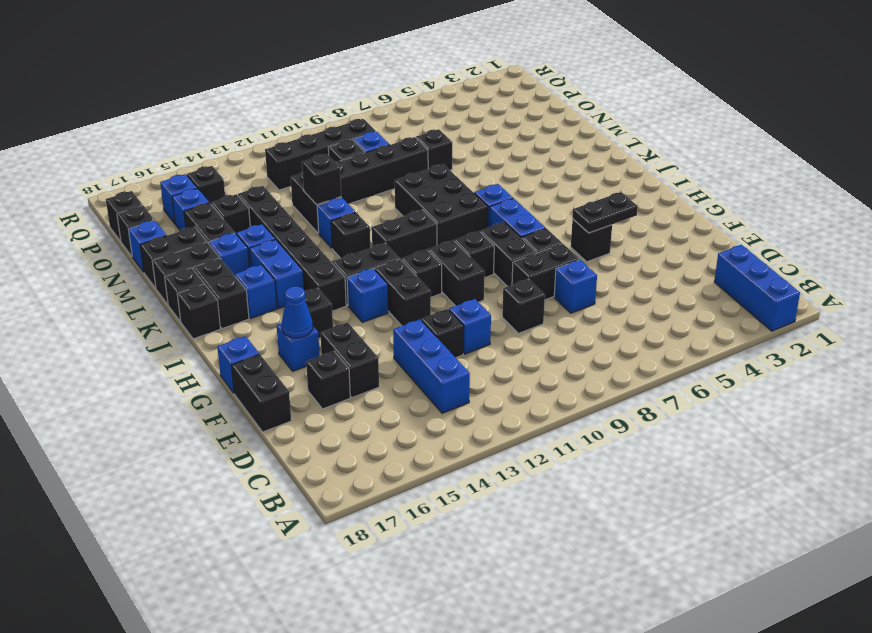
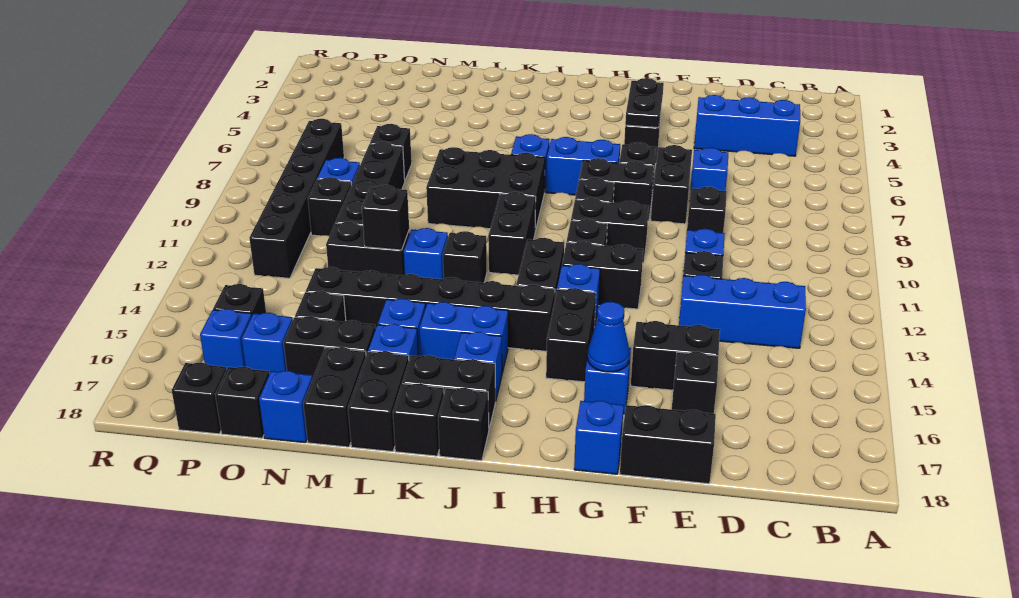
blue 1x3 brick [714,245,800,331] -> blue 1x3 brick moved to [694,95,800,156]
black 1x1 brick [305,288,333,338] -> black 1x2 brick [546,288,596,382]
black 1x4 brick [265,119,376,190] -> black 1x6 brick [249,119,344,278]

